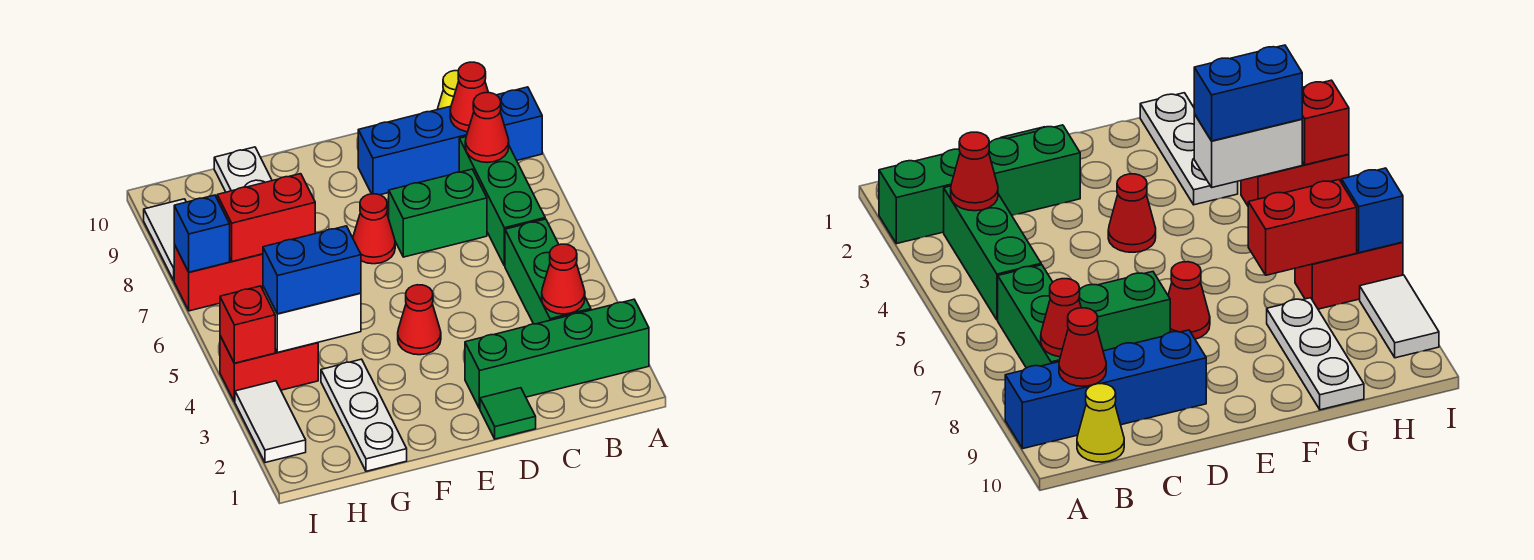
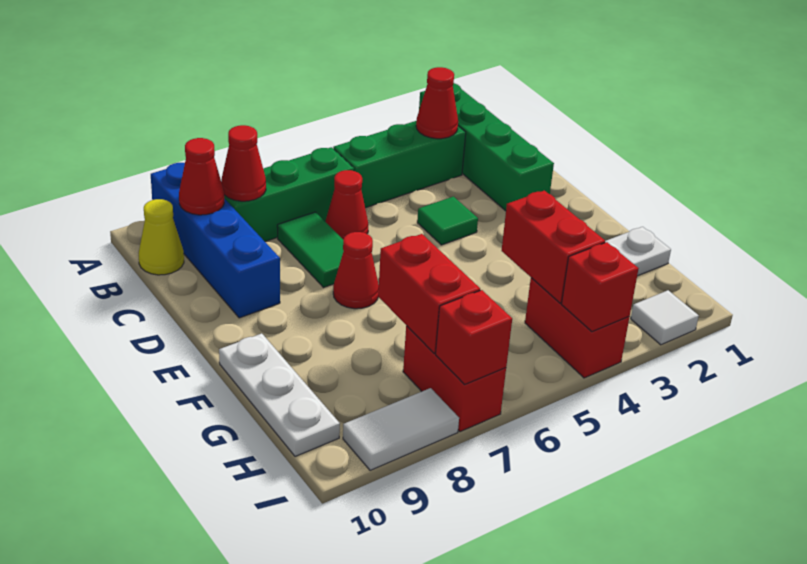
green 1x2 brick [389,169,487,257] -> green 1x2 tile [277,212,344,287]
green 1x1 tile [480,388,536,439] -> green 1x1 tile moved to [417,196,478,245]
red 1x1 cone [398,285,441,355] -> red 1x1 cone moved to [325,170,369,240]
white 1x2 brick [263,287,361,352] -> red 1x2 brick [502,191,605,303]
blue 1x2 brick [263,226,361,314] -> none
white 1x3 plate [214,147,272,192] -> white 1x3 plate turned to [219,333,340,456]
white 1x2 tile [235,381,306,463] -> white 1x1 tile [631,290,699,345]
blue 1x1 brick [174,195,230,272] -> red 1x1 brick [436,290,512,385]

